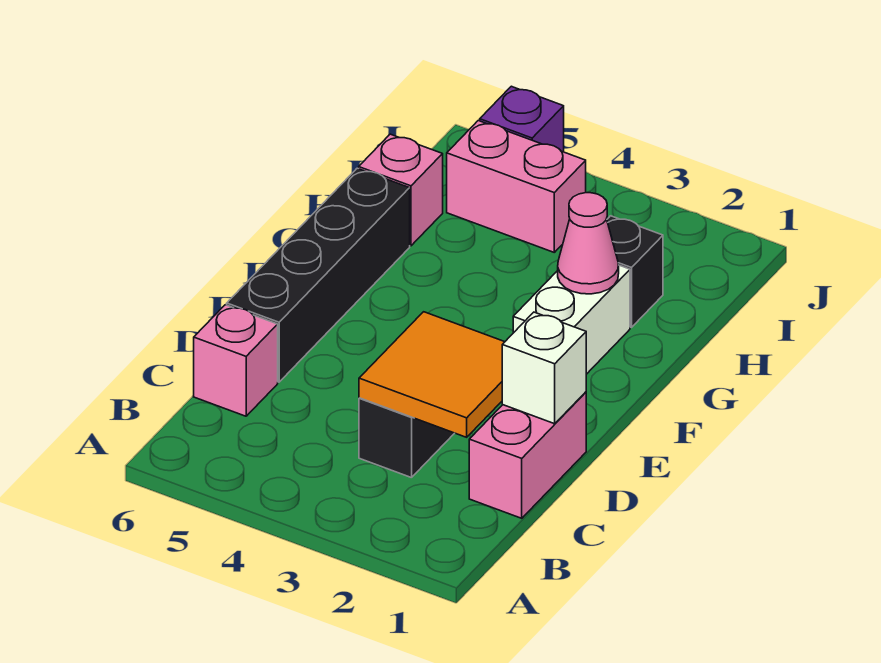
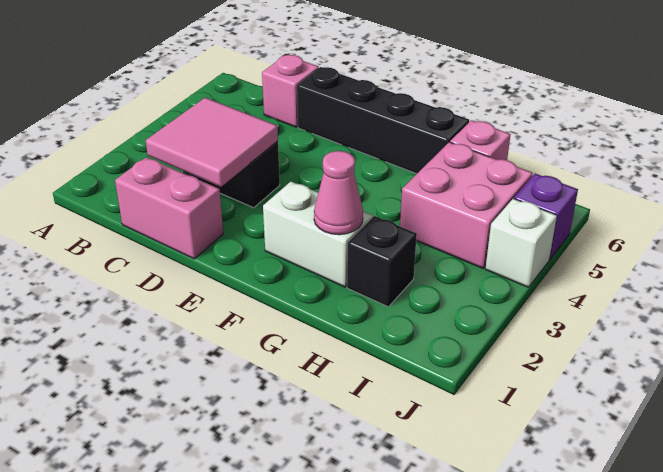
orange 2x2 tile [359,312,504,437] -> pink 2x2 tile [146,98,278,187]
white 1x1 brick [502,312,586,424] -> white 1x1 brick moved to [485,199,557,287]
pink 1x2 brick [447,121,586,252] -> pink 2x2 brick [400,142,533,268]

